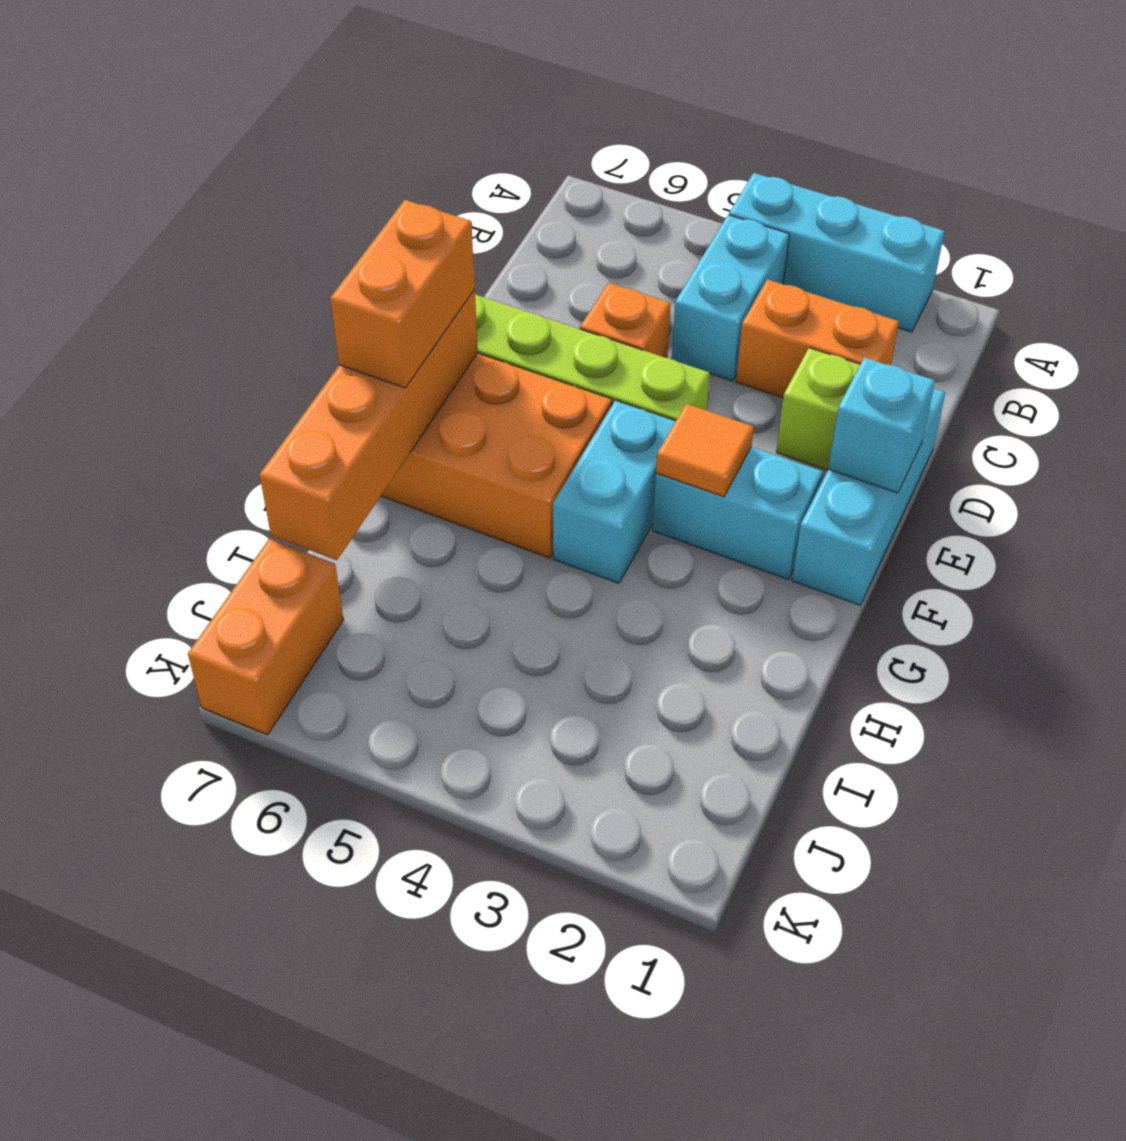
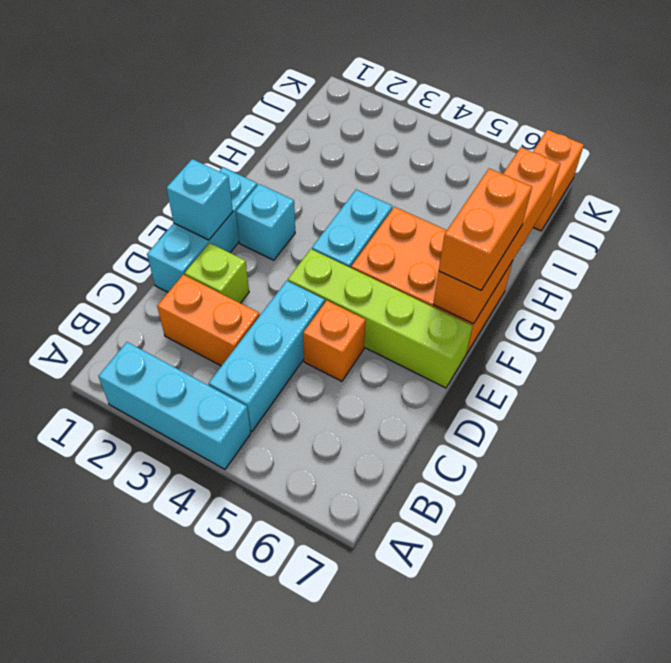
cyan 1x2 brick [672,215,789,381] -> cyan 1x3 brick [209,281,325,432]
cyan 1x2 brick [653,447,823,580] -> cyan 1x1 brick [236,184,295,260]
orange 1x1 tile [656,403,754,497] -> none

